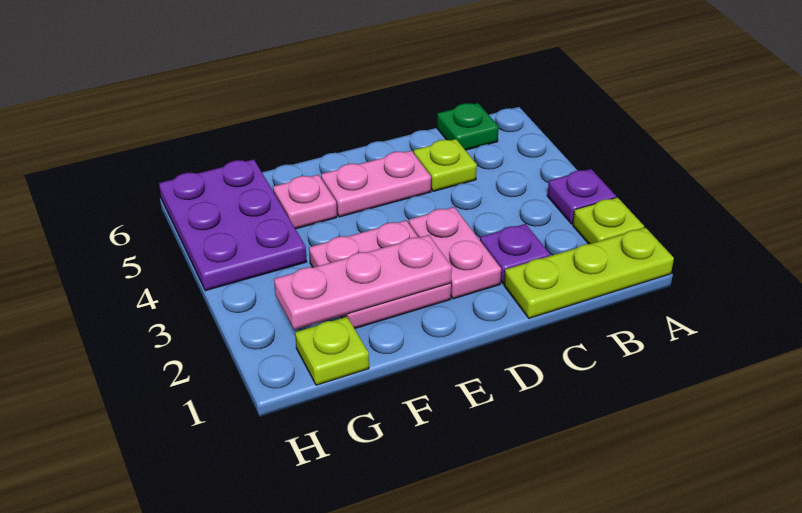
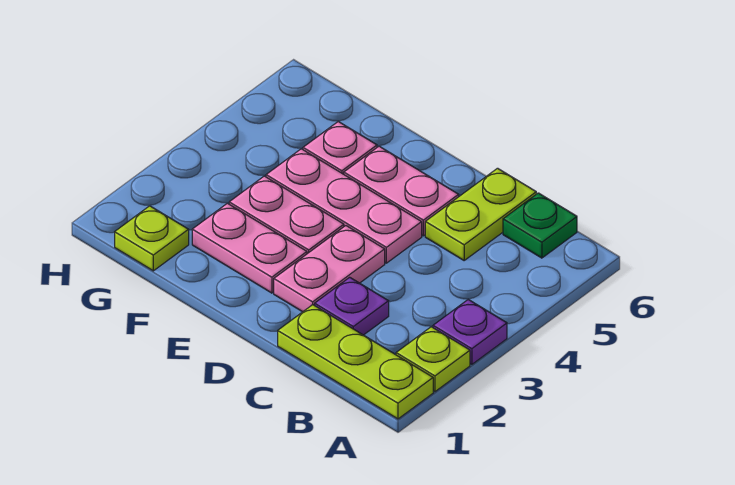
lime 1x1 plate [414,139,477,191] -> lime 1x2 plate [425,168,536,260]
pink 1x3 plate [274,235,452,330] -> pink 1x3 plate moved to [266,149,422,263]
purple 2x3 plate [159,159,307,291] -> none

